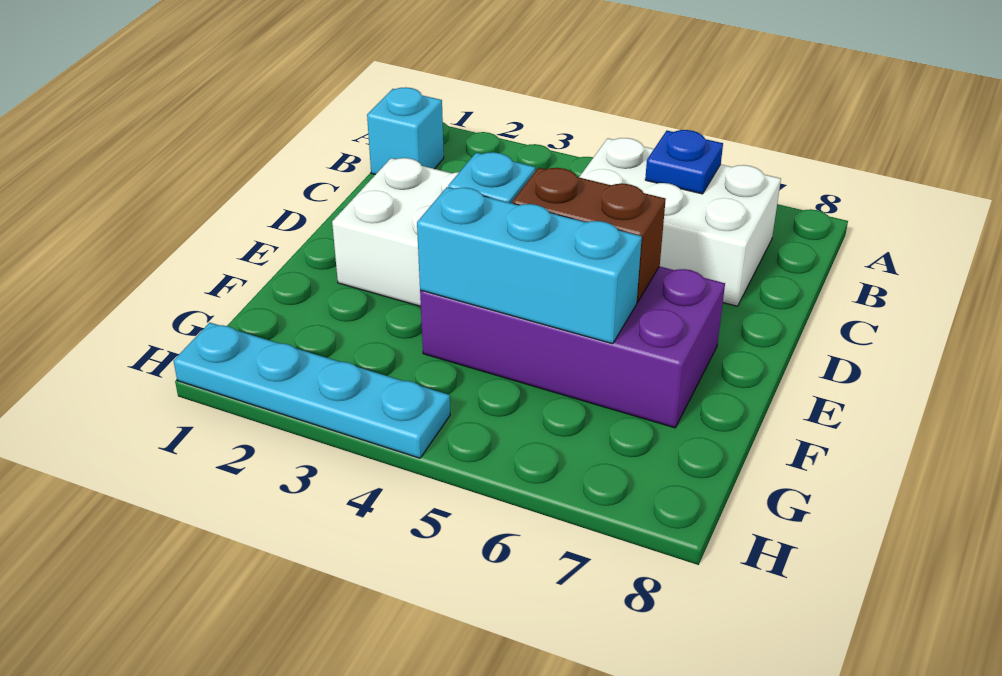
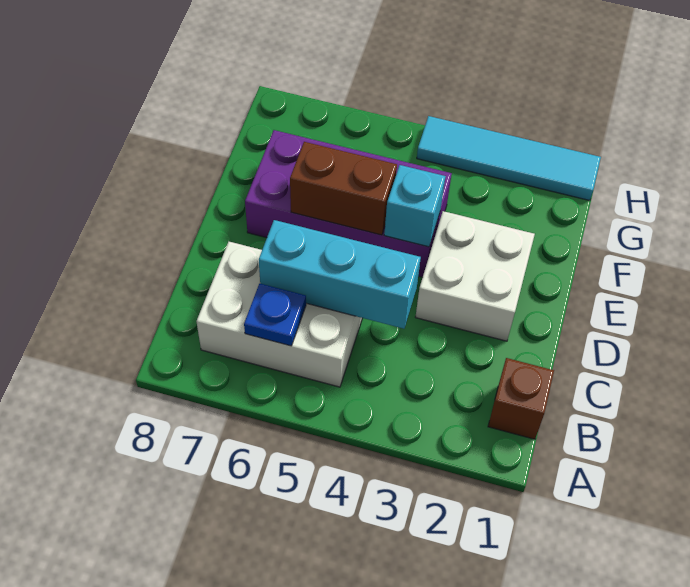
cyan 1x1 brick [367,87,444,175] -> brown 1x1 brick [488,358,554,439]
cyan 1x3 brick [417,187,642,344] -> cyan 1x3 brick moved to [259,220,421,329]
cyan 1x4 plate [174,323,450,458] -> cyan 1x4 tile [417,116,601,201]

